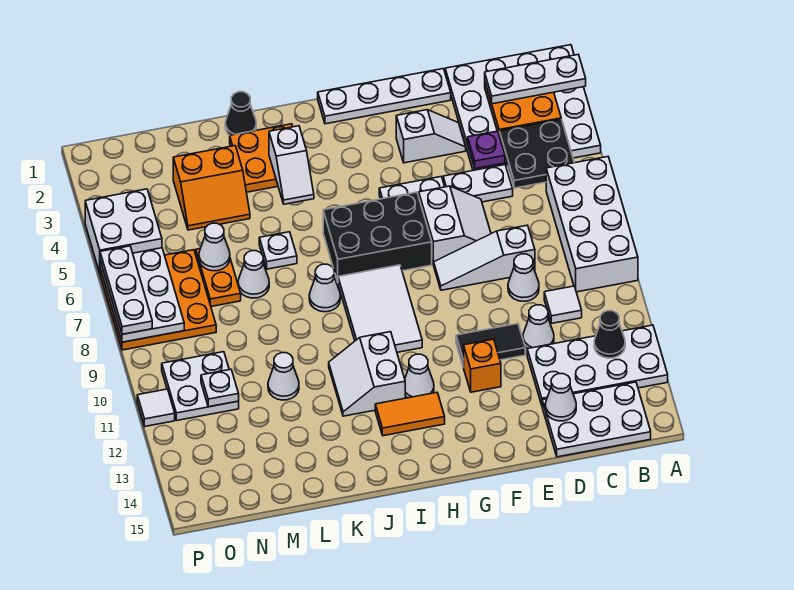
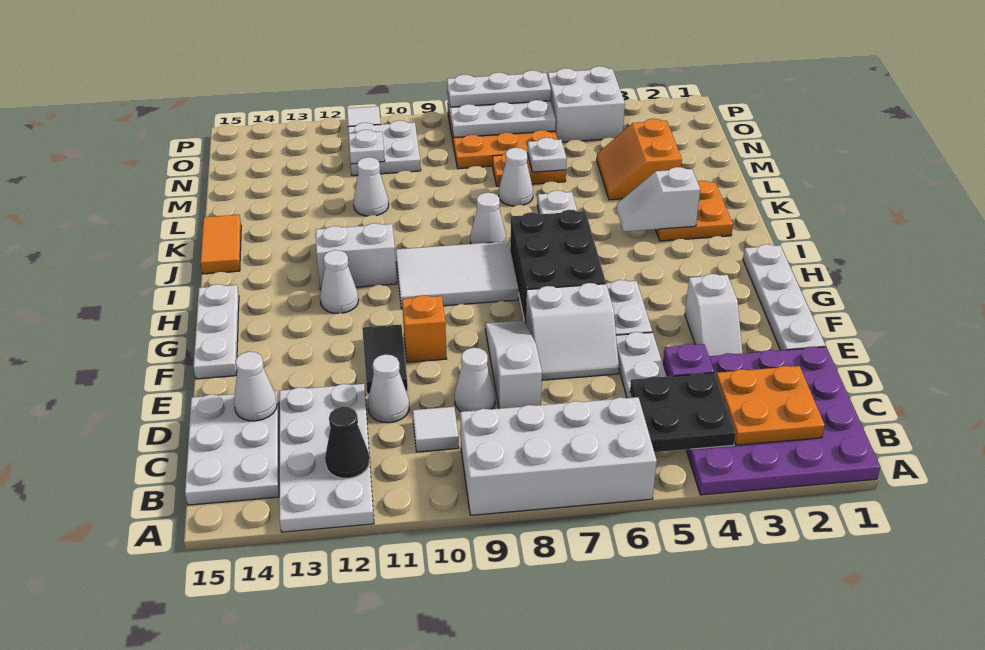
white 4x4 plate [445,45,601,170] -> purple 4x4 plate [663,347,880,495]
white 1x3 plate [485,55,586,104] -> white 1x3 plate moved to [193,284,239,379]
orange 1x1 brick [464,339,501,392] -> orange 1x1 brick moved to [402,295,447,362]
orange 1x2 tile [375,393,445,436] -> orange 1x2 tile moved to [201,215,241,274]
black 1x1 cone [225,92,256,135] -> none
white 1x1 cone [199,223,230,271] -> white 1x1 plate [527,138,567,172]

